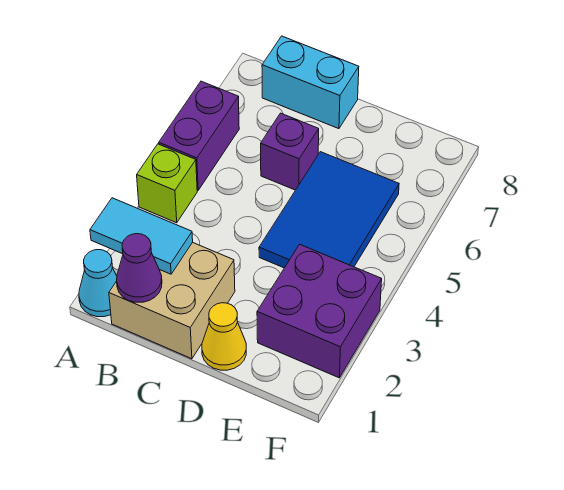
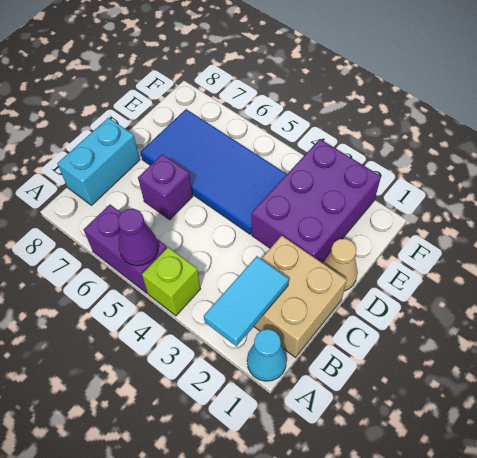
purple 1x1 cone [117,234,162,302] -> purple 1x1 cone moved to [118,209,158,266]
yellow 1x1 cone [202,303,246,370] -> tan 1x1 cone [323,239,358,291]
blue 2x3 tile [259,152,399,268] -> blue 2x4 tile [141,109,287,234]
purple 2x2 brick [257,244,382,378] -> purple 2x3 brick [251,139,381,263]

